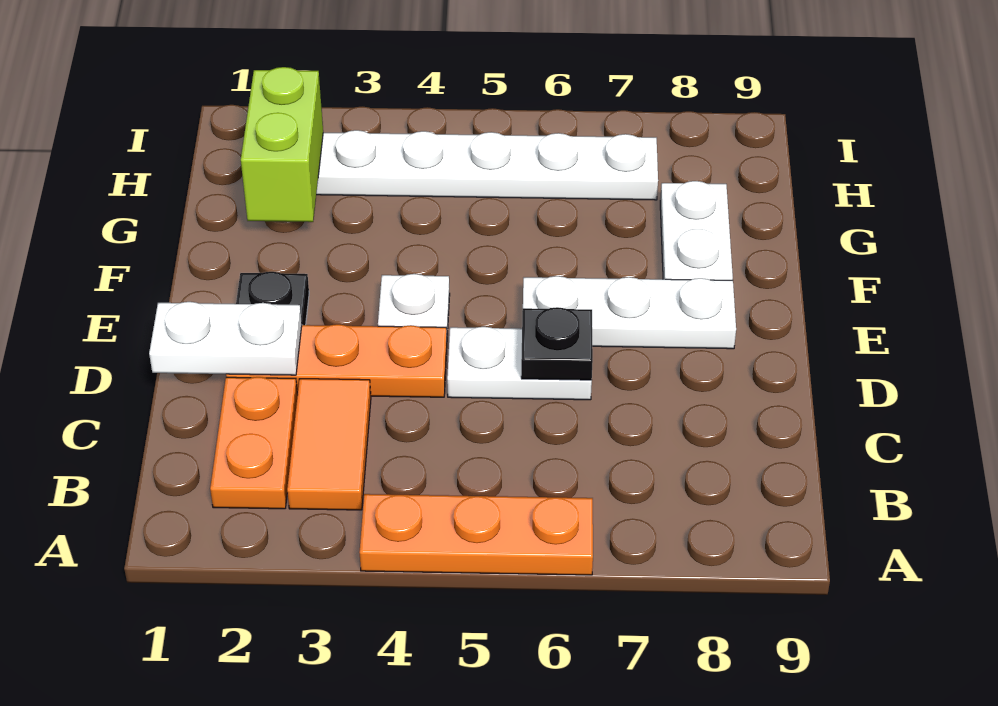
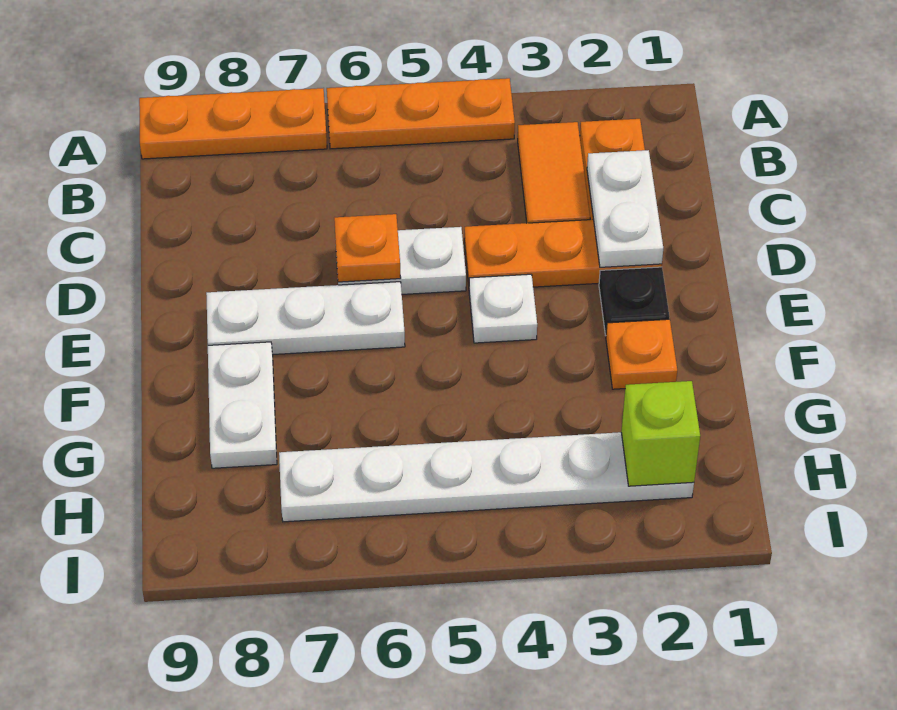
none -> orange 1x3 plate [139,88,327,159]
white 1x2 plate [149,302,302,375] -> white 1x2 plate turned to [587,150,663,267]
black 1x1 plate [521,307,593,380] -> orange 1x1 plate [334,214,401,282]
none -> orange 1x1 plate [606,319,677,389]
lime 1x2 brick [241,67,323,222] -> lime 1x1 brick [621,381,700,486]

